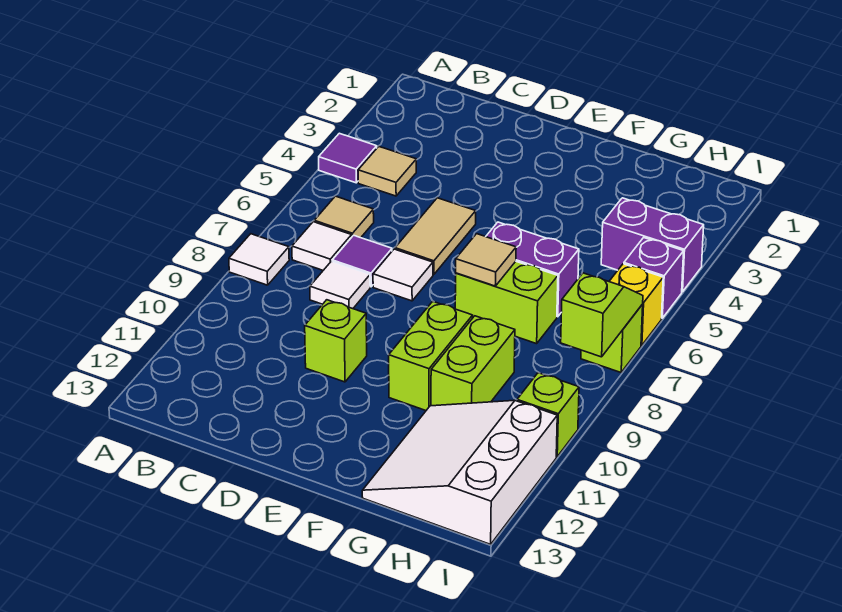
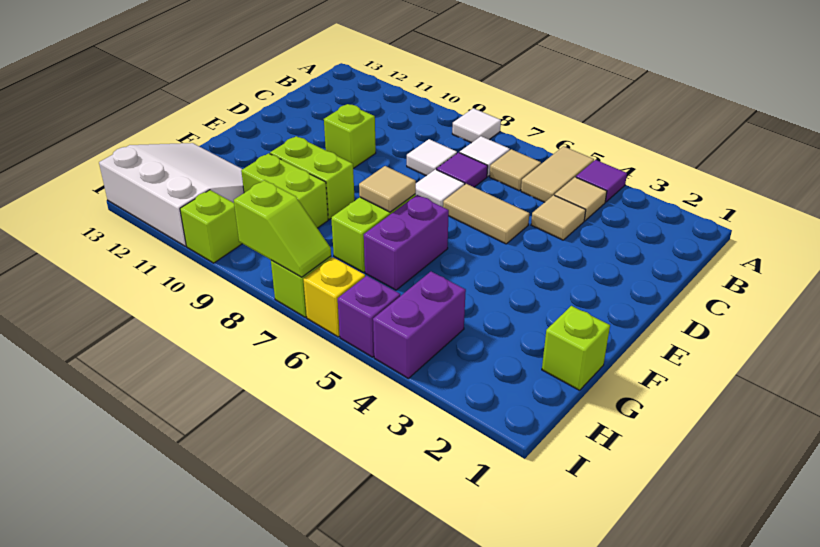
none -> tan 1x2 tile [521,146,594,202]
none -> tan 1x1 tile [531,195,586,240]
none -> lime 1x1 brick [542,306,610,390]

